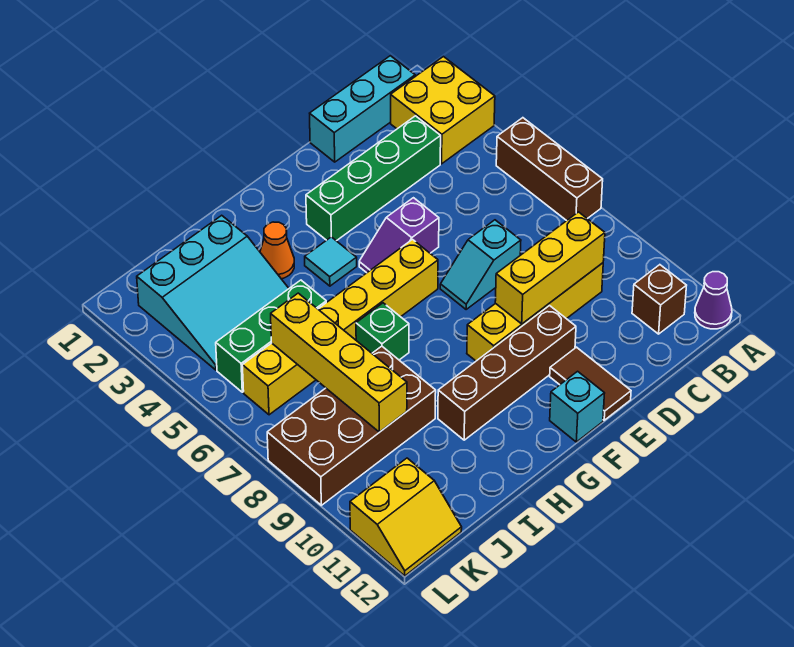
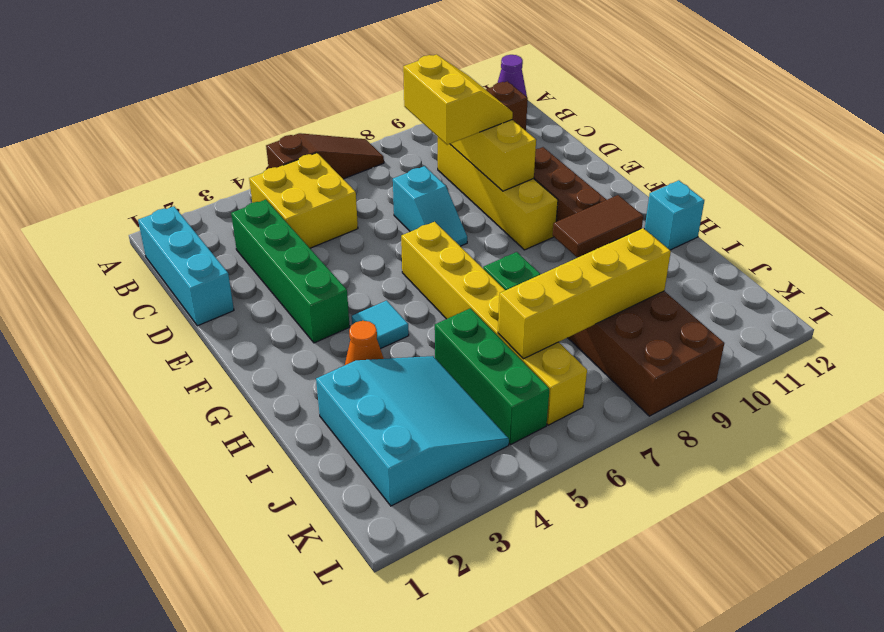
yellow 2x2 brick [391,57,495,164] -> yellow 2x2 brick moved to [249,153,358,248]
brown 1x3 brick [496,118,603,221] -> brown 1x3 slope [266,133,384,179]
purple 1x2 slope [359,198,439,273] -> none
brown 1x2 tile [550,347,631,420] -> brown 1x2 tile moved to [553,195,643,257]
cyan 1x1 brick [550,371,605,442] -> cyan 1x1 brick moved to [645,180,704,250]
yellow 2x2 slope [350,458,462,576] -> yellow 2x2 slope moved to [403,55,513,145]

